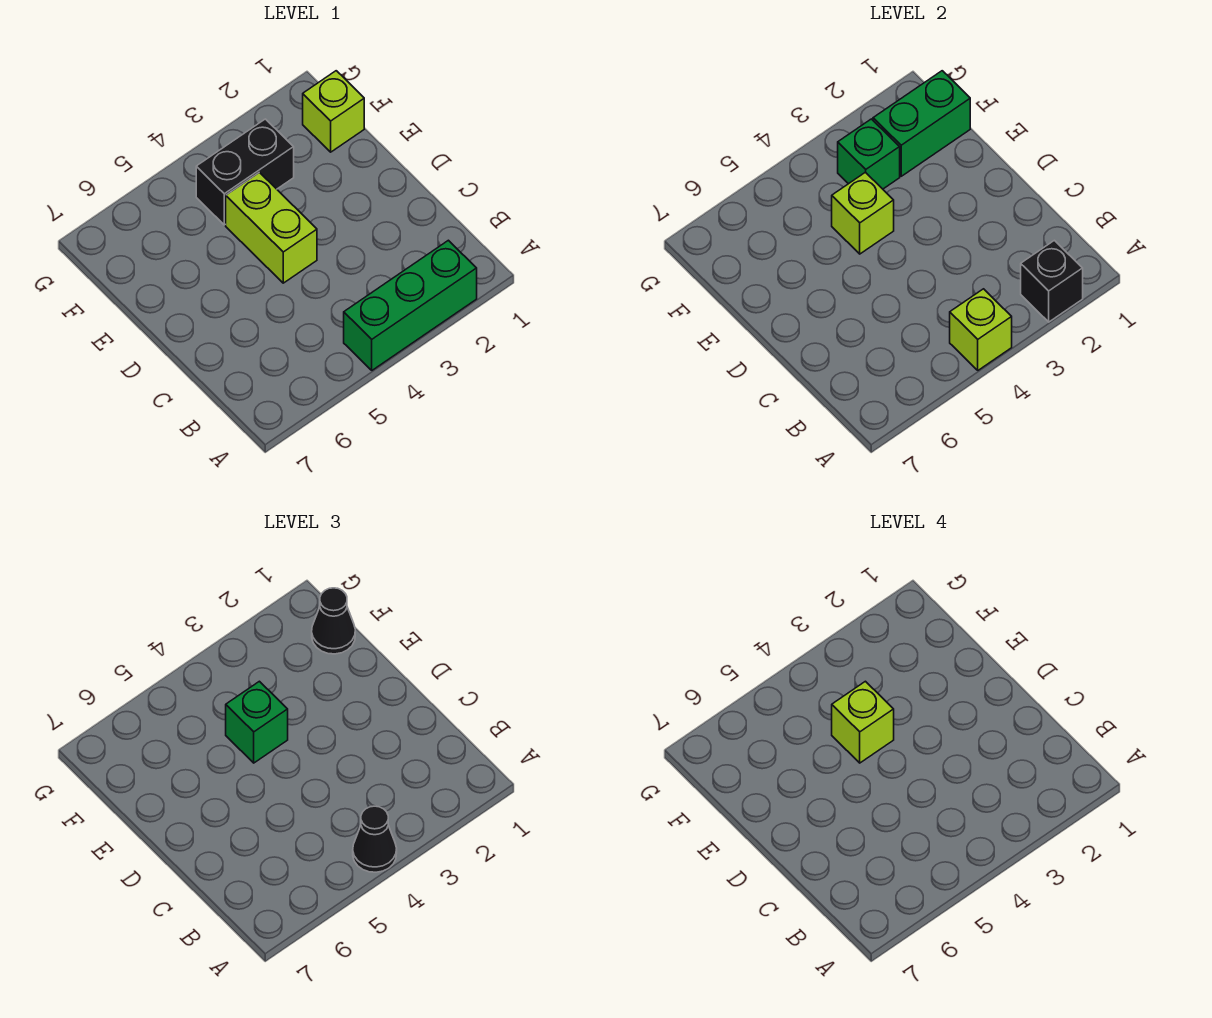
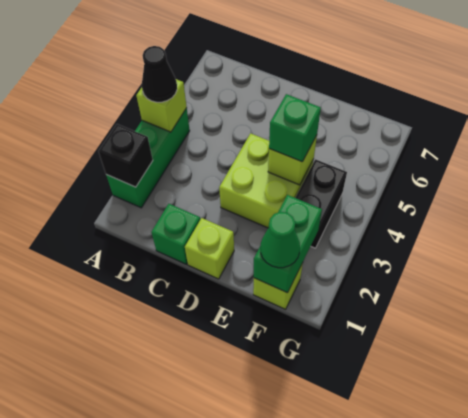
lime 1x2 brick [226,172,317,283] -> lime 2x2 brick [219,133,314,228]
lime 1x1 brick [832,681,894,763] -> lime 1x1 brick moved to [185,218,234,279]
black 1x1 cone [312,588,355,654] -> green 1x1 cone [261,212,300,268]
green 1x1 brick [838,119,900,189] -> green 1x1 brick moved to [151,204,200,264]

